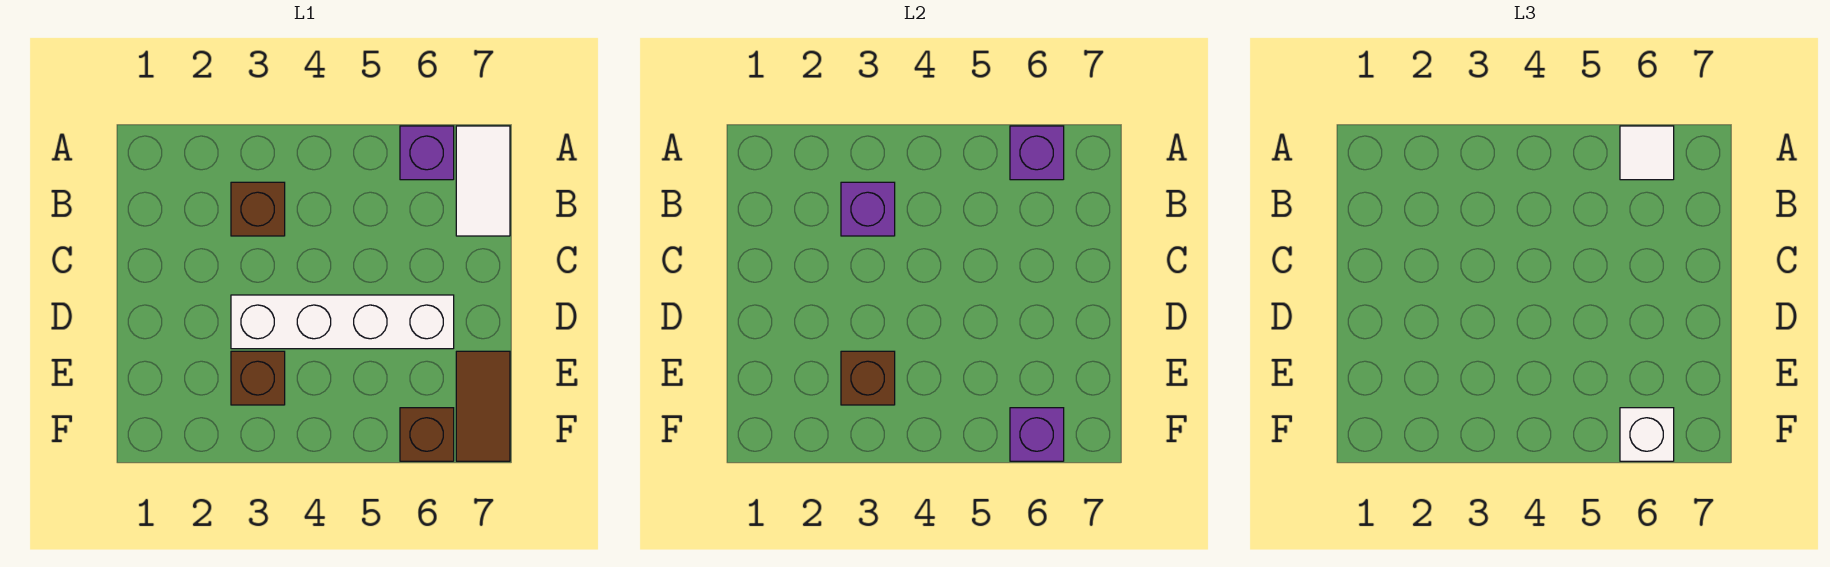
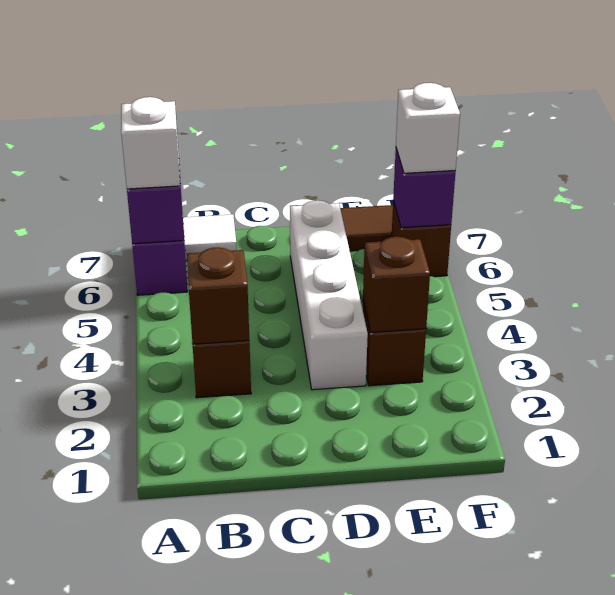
white 1x1 tile [1620,126,1674,180] -> white 1x1 brick [121,97,180,189]
purple 1x1 brick [841,182,895,236] -> brown 1x1 brick [187,247,249,344]

